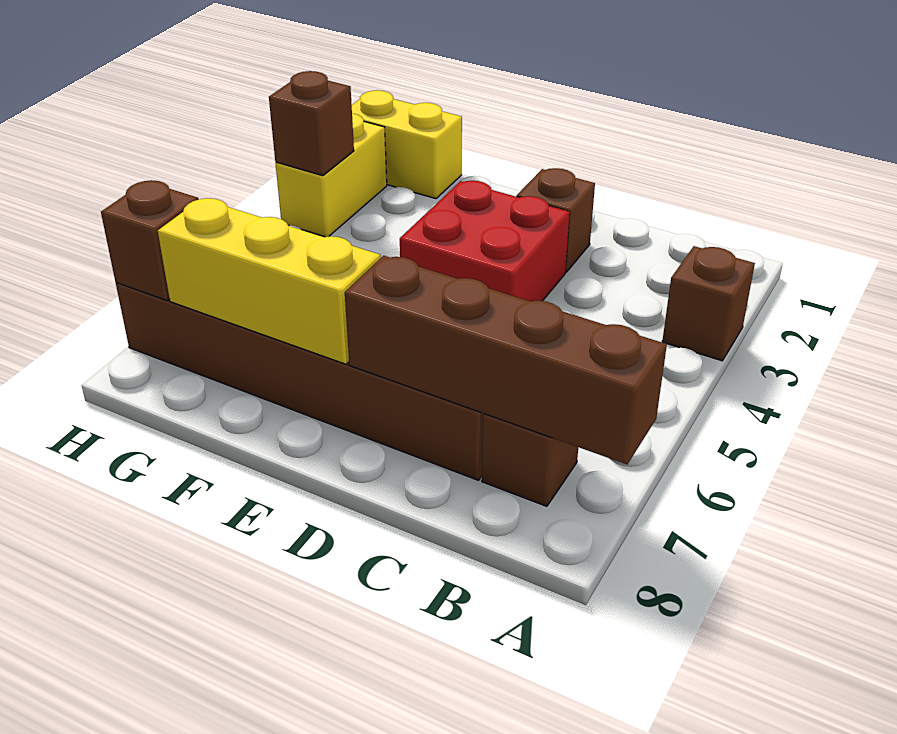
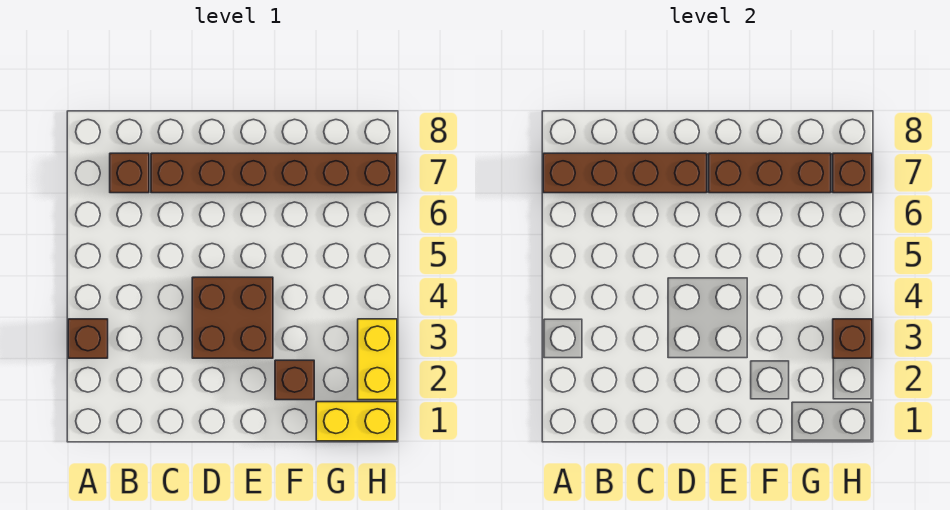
brown 1x1 brick [517,168,595,272] -> brown 1x1 brick moved to [275,360,314,400]
red 2x2 brick [400,181,570,301] -> brown 2x2 brick [192,277,273,358]
yellow 1x3 brick [158,198,381,364] -> brown 1x3 brick [709,153,831,193]

